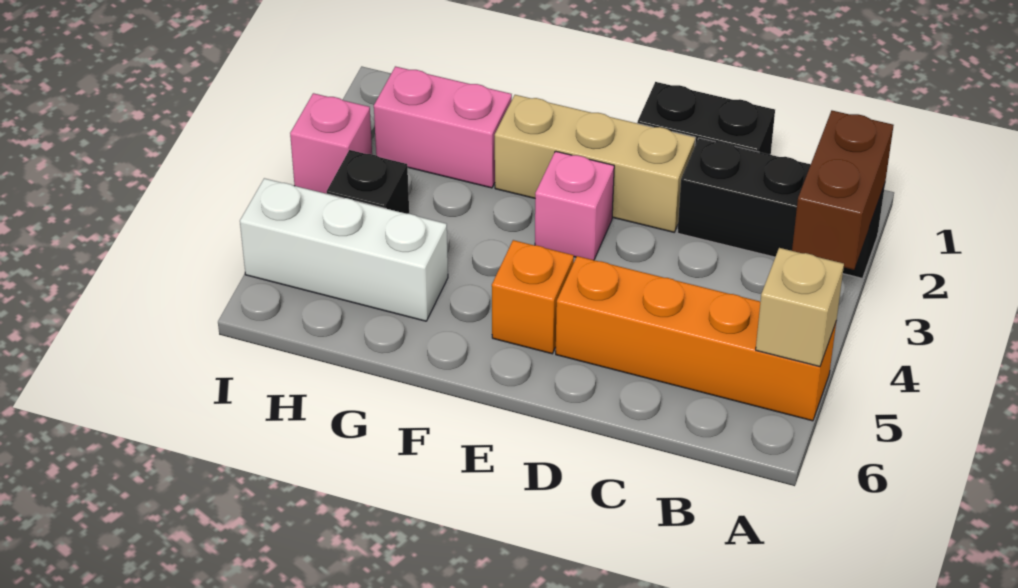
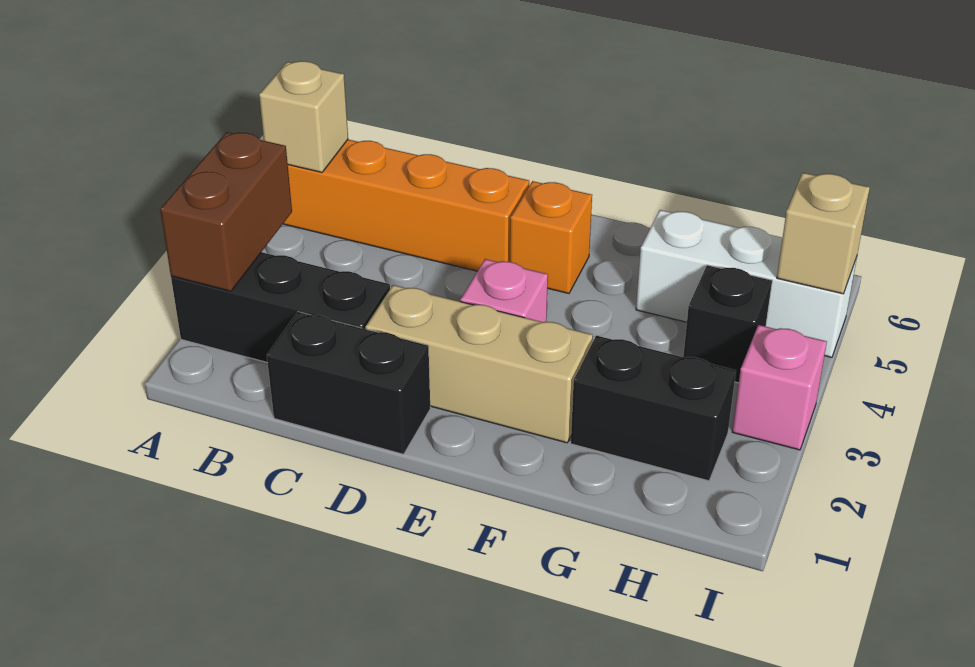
pink 1x2 brick [374,66,512,188] -> black 1x2 brick [571,336,736,481]
none -> tan 1x1 brick [777,173,870,294]

